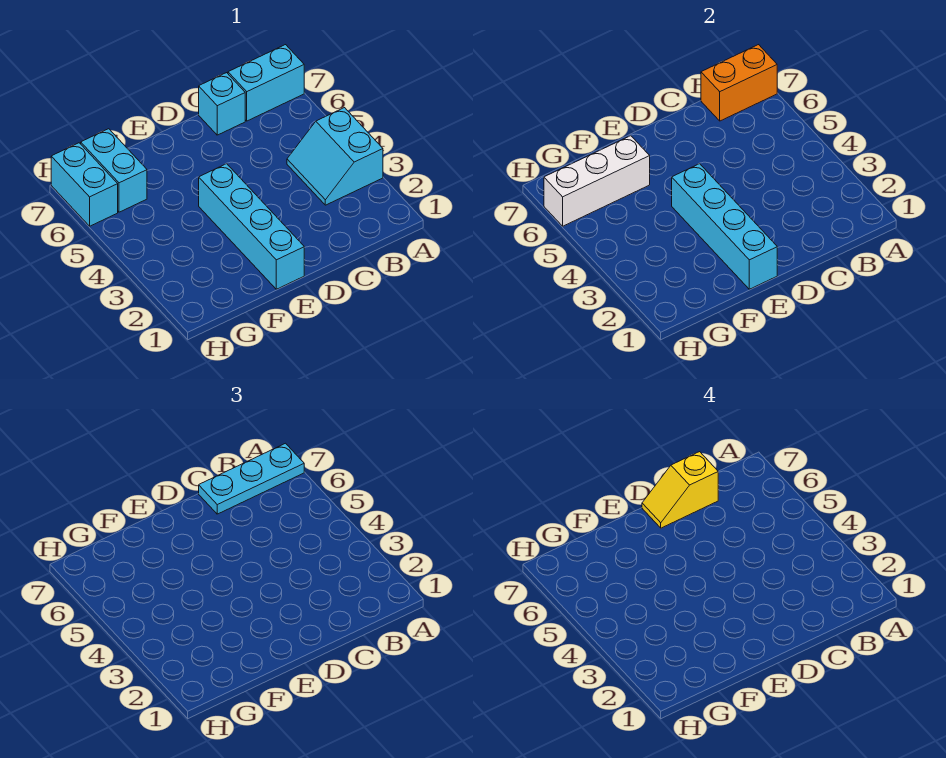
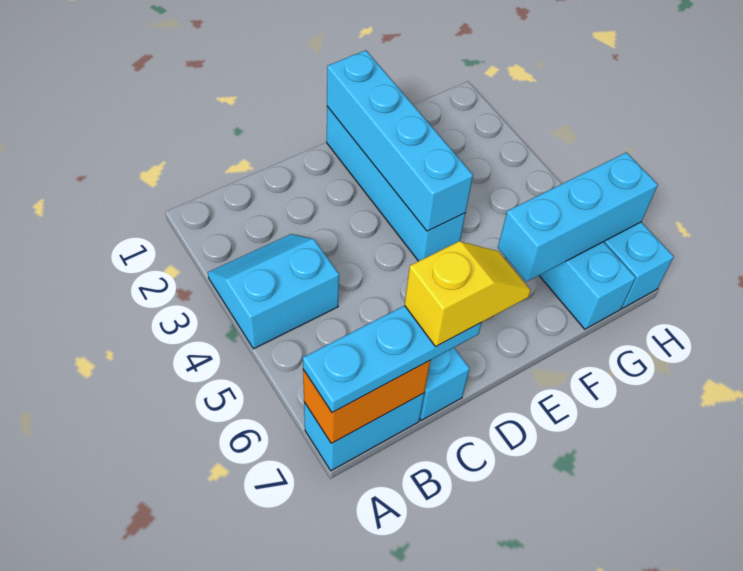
cyan 2x2 slope [287,108,383,205] -> cyan 2x2 slope turned to [208,234,339,349]
white 1x3 brick [544,136,650,226] -> cyan 1x3 brick [498,152,658,282]

